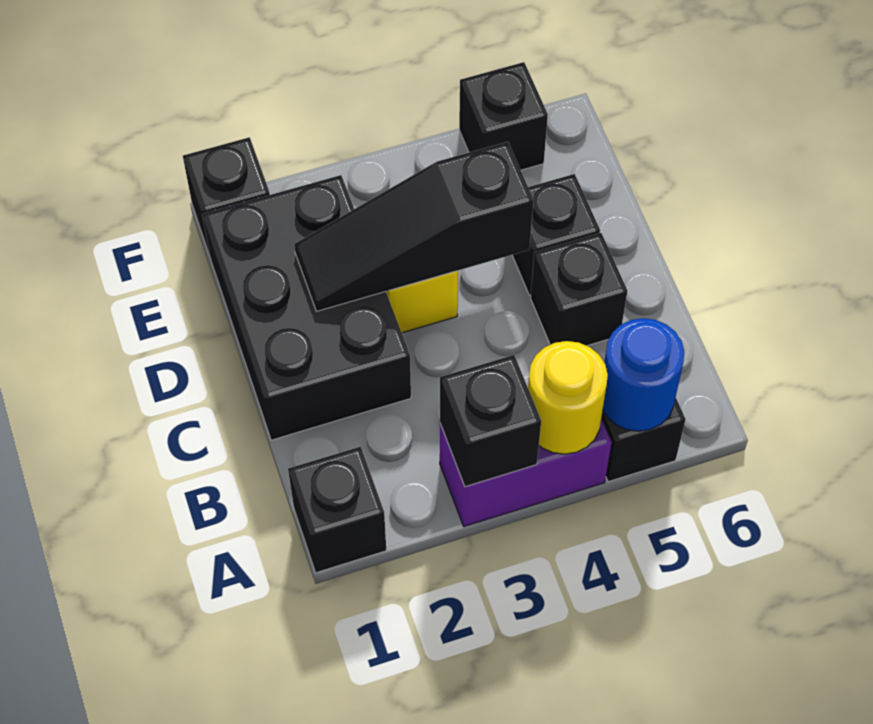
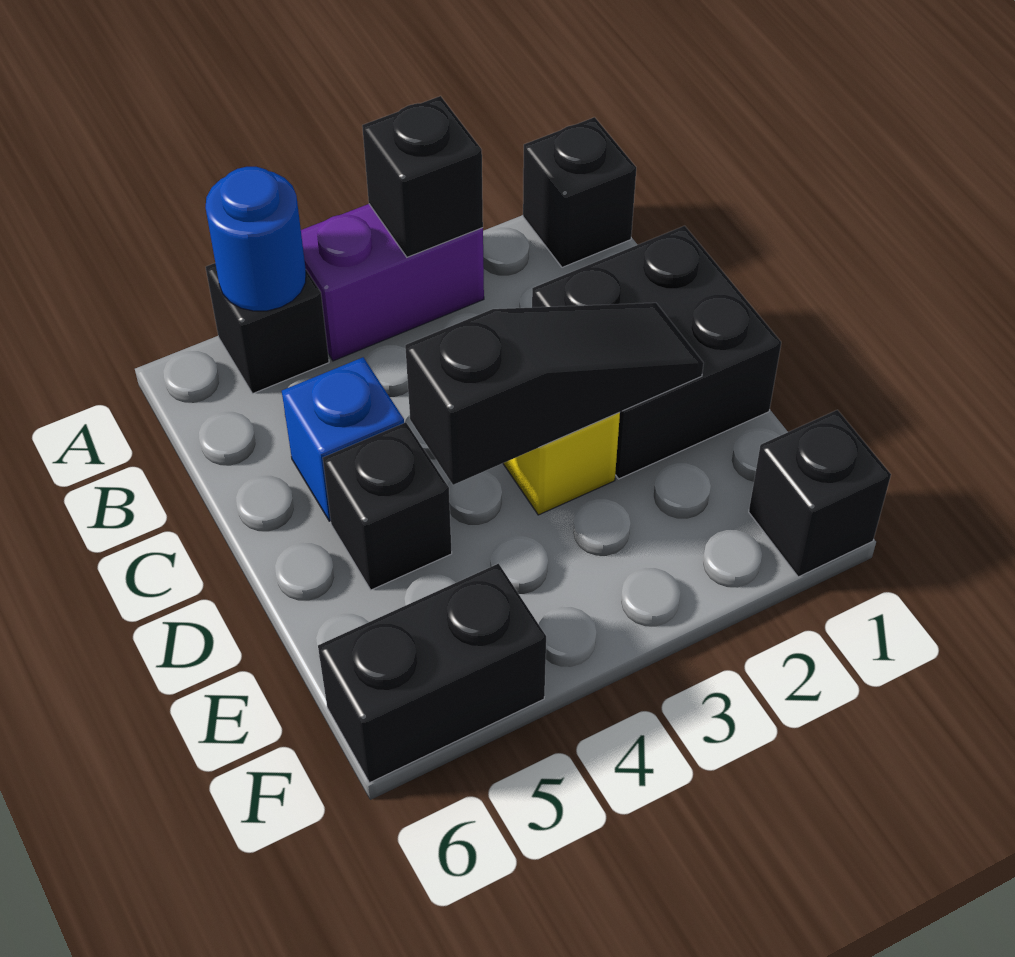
yellow 1x1 round brick [528,341,608,454] -> none
black 2x3 brick [202,175,411,440] -> black 2x2 brick [532,226,781,479]
black 1x1 brick [531,233,627,346] -> blue 1x1 brick [282,357,404,521]
black 1x1 brick [459,62,548,170] -> black 1x2 brick [318,564,546,783]

